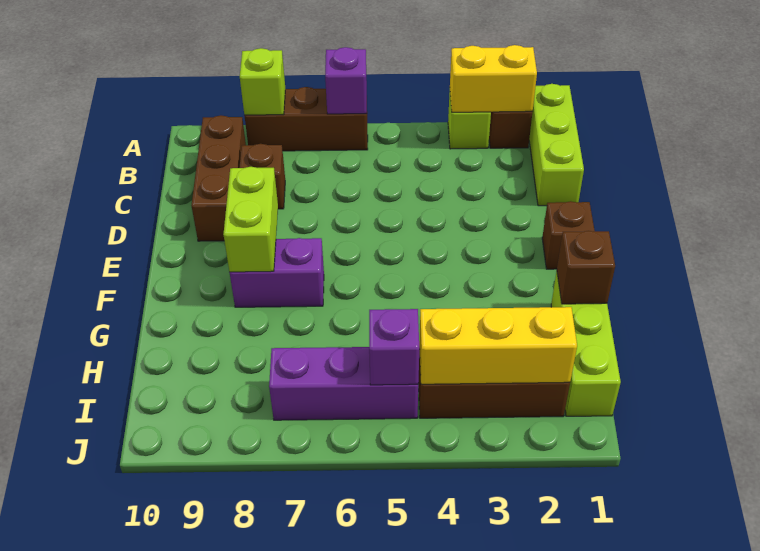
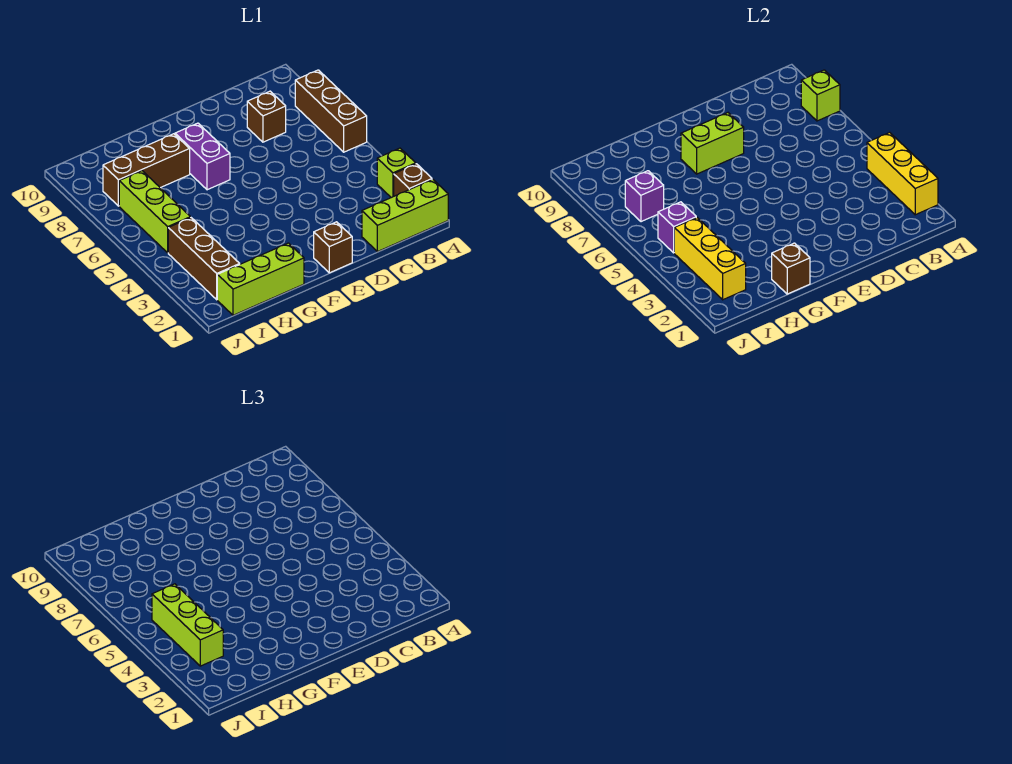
yellow 1x2 brick [450,45,537,112] -> yellow 1x3 brick [867,132,938,215]
purple 1x1 brick [325,47,367,114] -> purple 1x1 brick moved to [625,171,664,222]
brown 1x3 brick [191,115,246,241] -> brown 1x3 brick moved to [103,134,190,206]
none -> lime 1x3 brick [152,584,223,666]
purple 1x3 brick [269,347,418,420] -> lime 1x3 brick [119,171,190,253]

